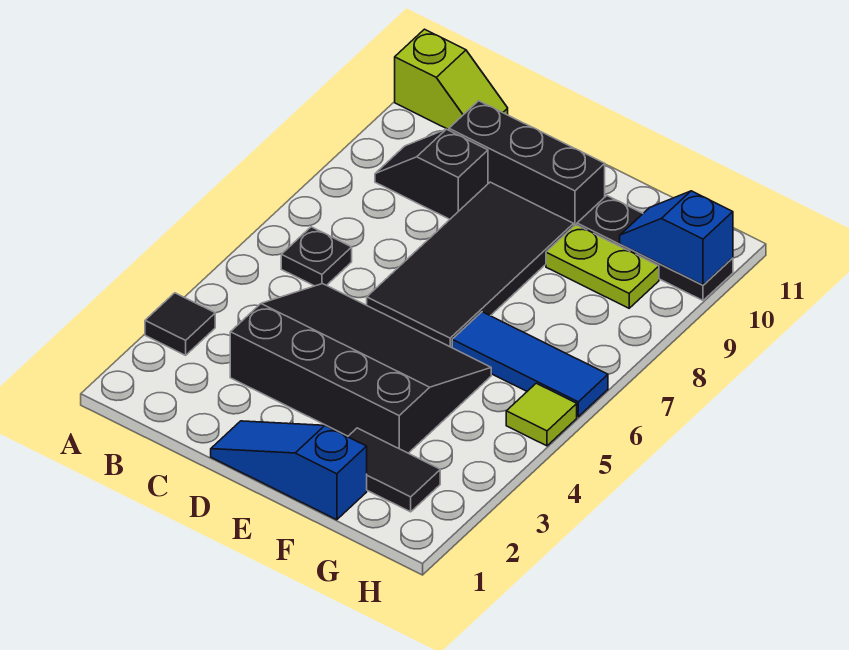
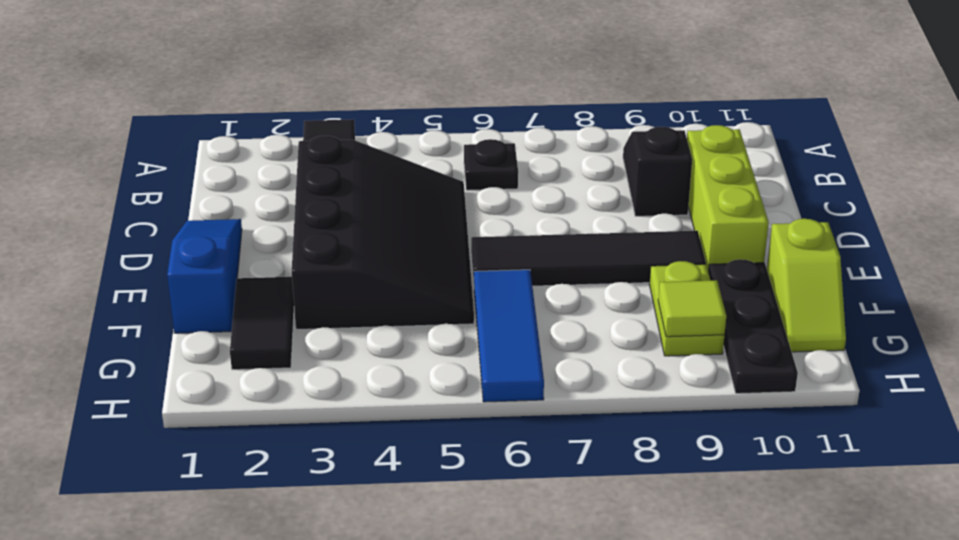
lime 1x2 slope [395,29,508,130] -> lime 1x2 slope moved to [767,219,846,352]
black 1x3 brick [449,101,605,225] -> lime 1x3 brick [687,125,769,272]
black 2x4 tile [367,182,574,348] -> black 1x4 tile [471,231,706,286]
blue 1x2 slope [620,191,733,285] -> none
lime 1x1 tile [506,383,577,446] -> lime 1x1 tile moved to [658,280,726,337]

